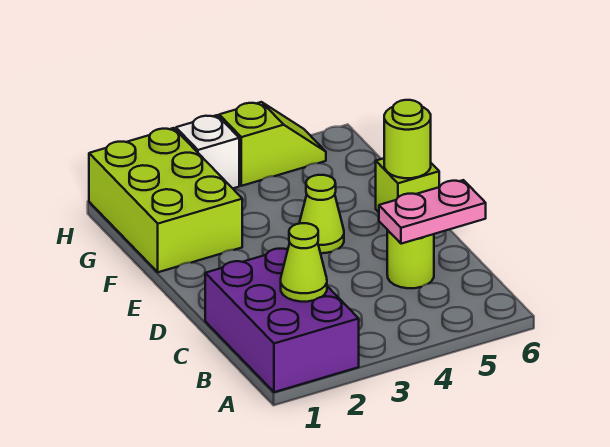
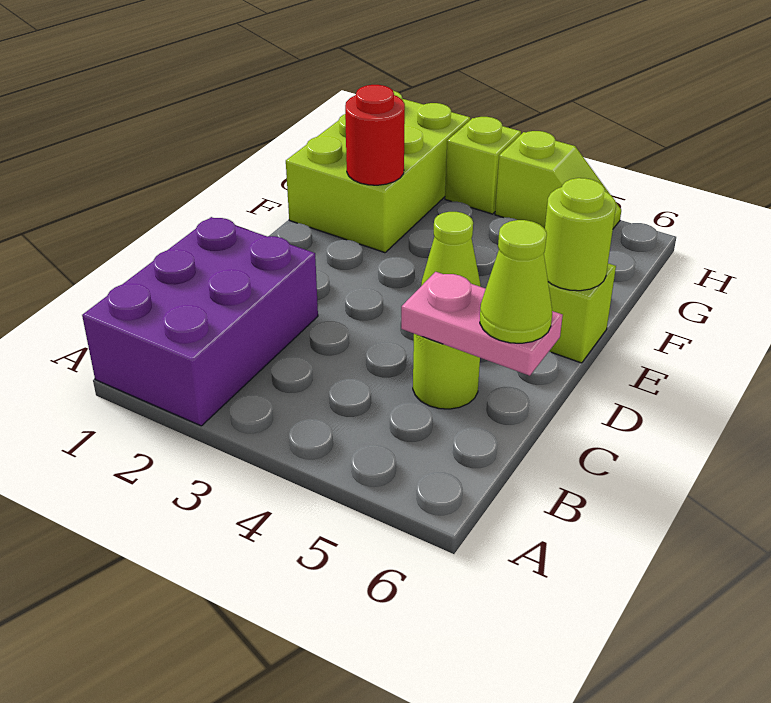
lime 1x1 cone [281,223,327,302] -> lime 1x1 cone moved to [480,220,552,343]
none -> red 1x1 round brick [345,85,405,185]
white 1x1 brick [176,115,239,188] -> lime 1x1 brick [445,117,521,214]

